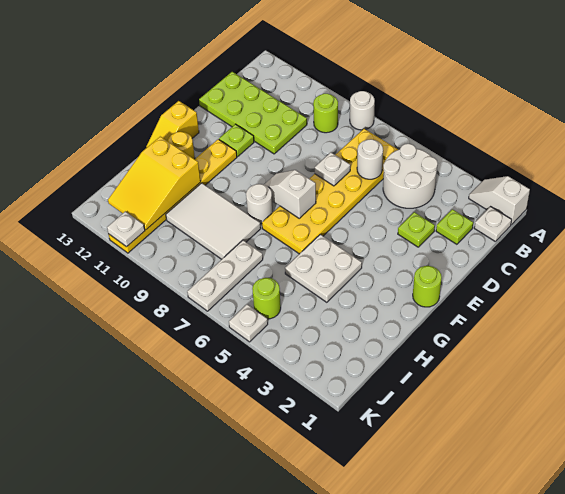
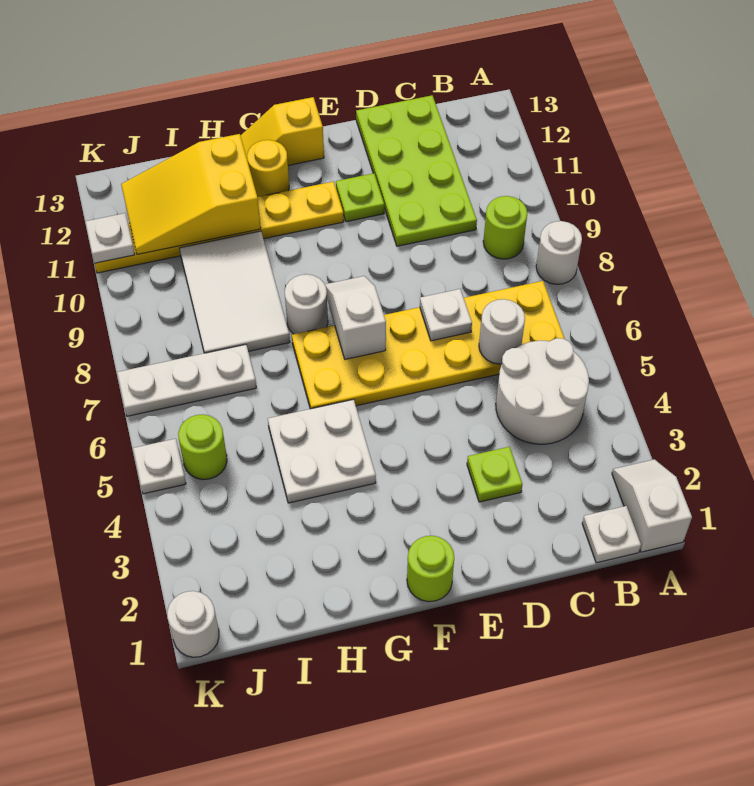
lime 1x1 plate [436,209,473,244] -> none
none -> white 1x1 round brick [167,591,219,657]

